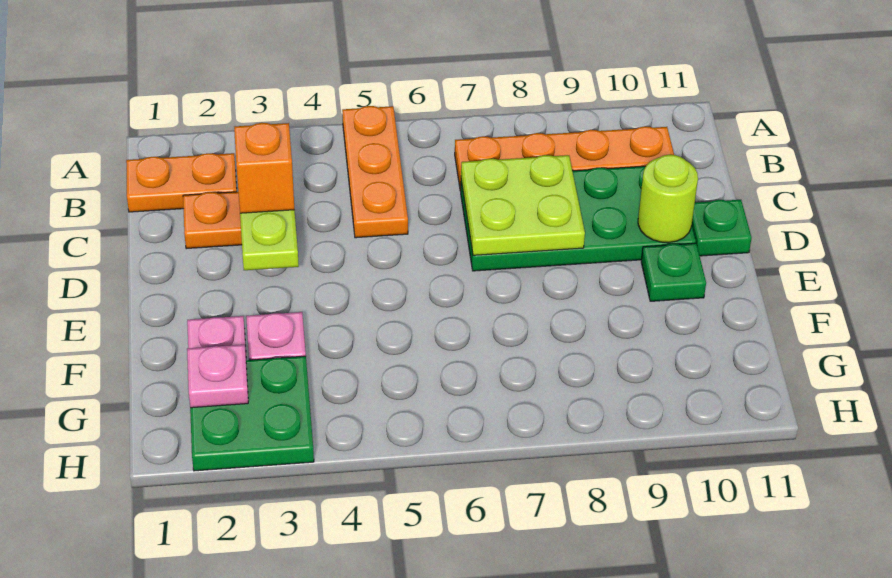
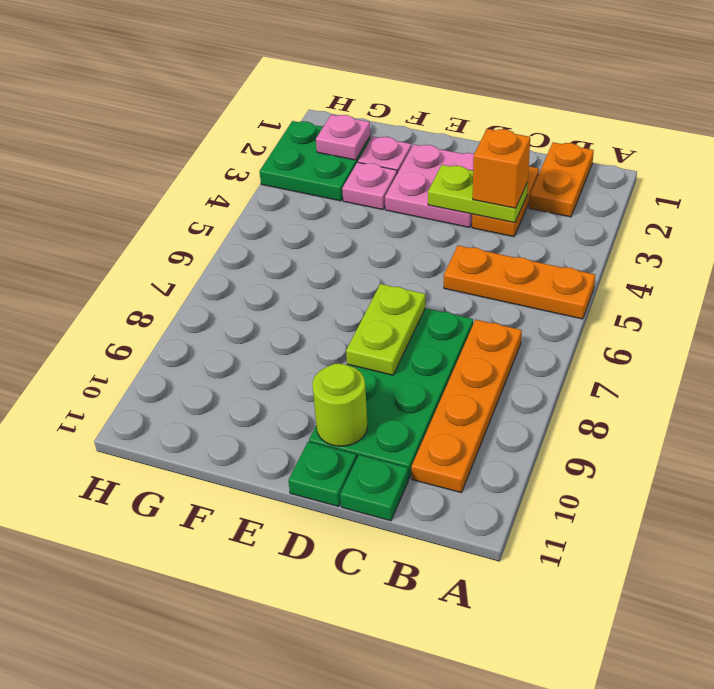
lime 2x2 plate [461,155,585,255] -> lime 1x2 plate [346,284,425,375]
none -> pink 2x2 plate [385,144,474,228]
green 1x1 plate [641,243,706,301] -> green 1x1 plate moved to [340,455,408,521]

